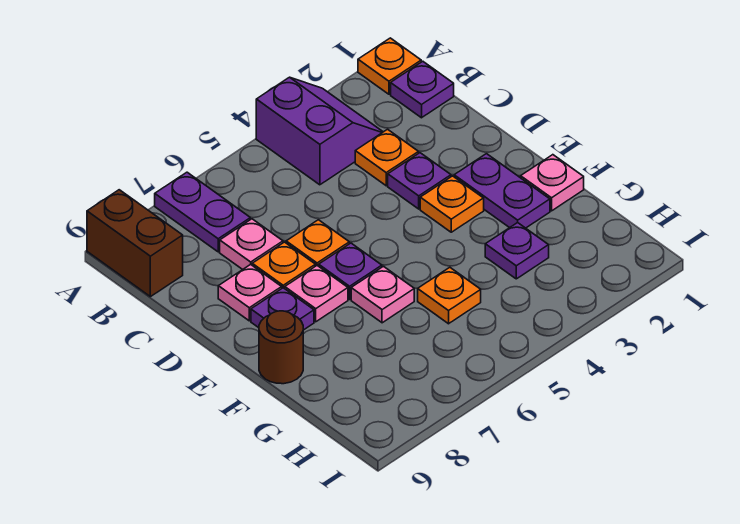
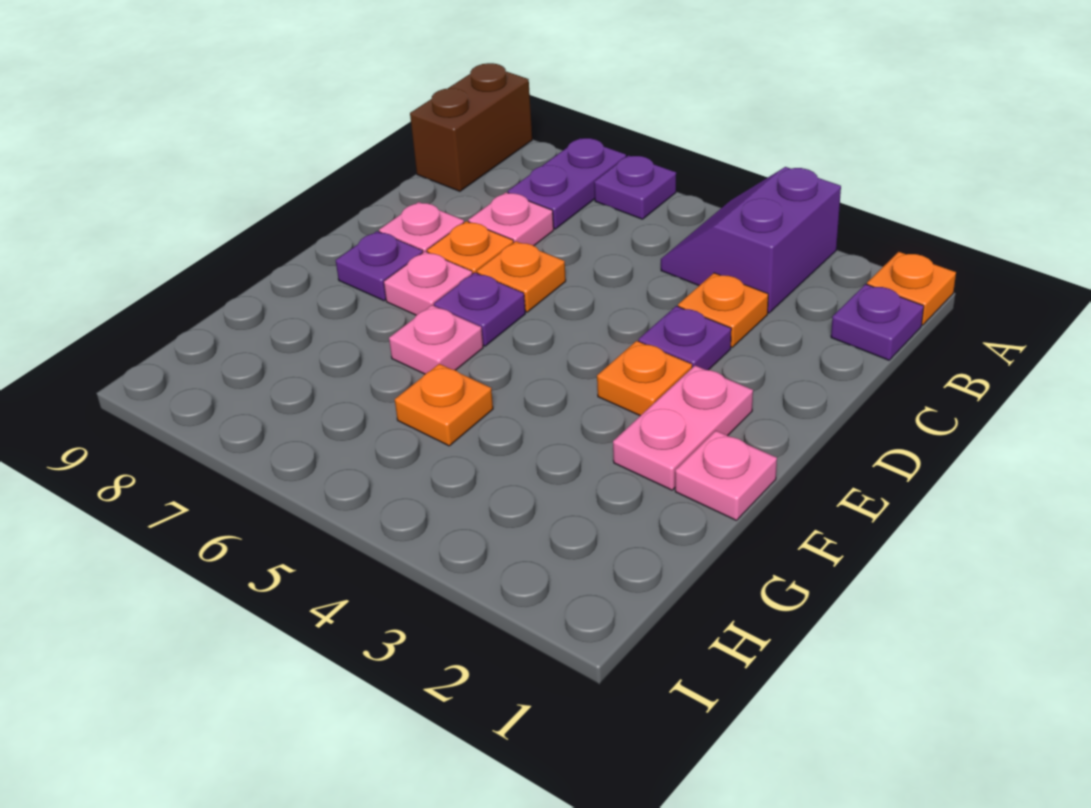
purple 2x2 slope [256,77,383,185] -> purple 2x2 slope turned to [661,167,841,313]
purple 1x2 plate [454,154,550,228] -> pink 1x2 plate [613,366,753,490]
brown 1x1 round brick [259,311,303,384] -> none
purple 1x1 plate [485,223,549,279] -> purple 1x1 plate moved to [594,155,676,219]

